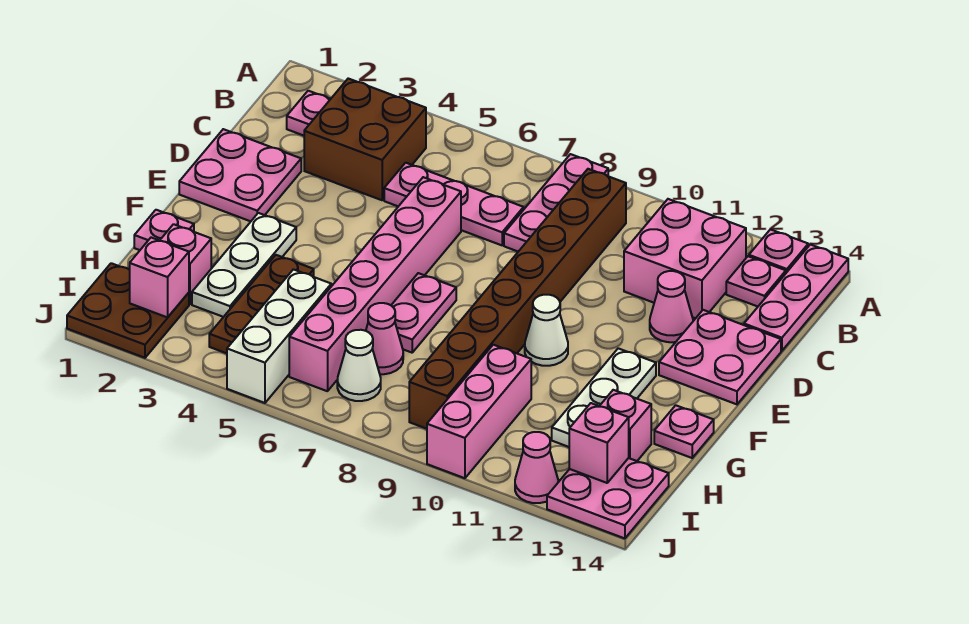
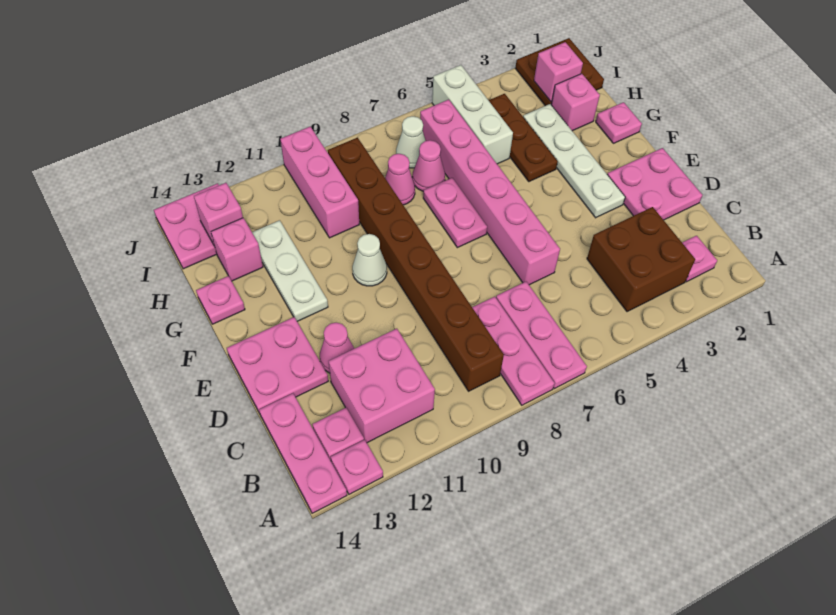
pink 1x3 plate [384,163,524,245] -> pink 1x3 plate turned to [496,281,587,389]
white 1x3 plate [192,213,296,317] -> white 1x4 plate [523,104,625,218]
pink 1x1 cone [515,432,558,503] -> pink 1x1 cone moved to [385,154,415,205]

